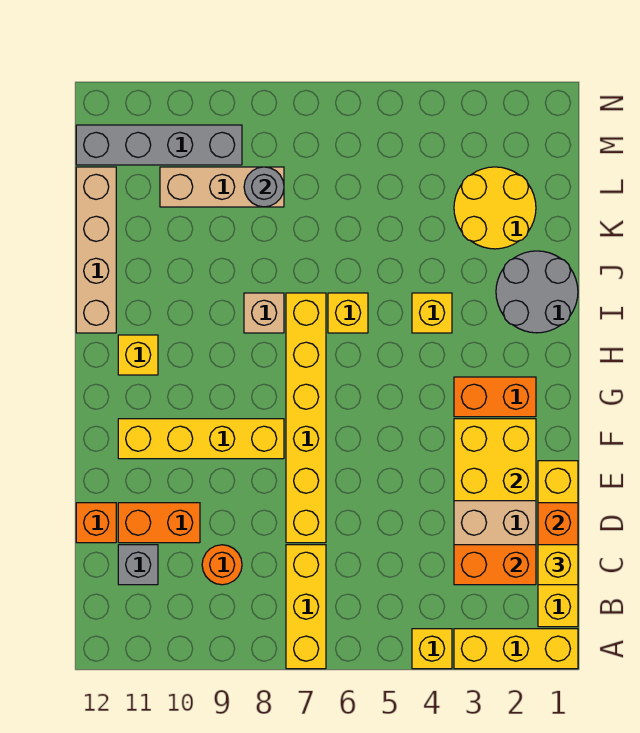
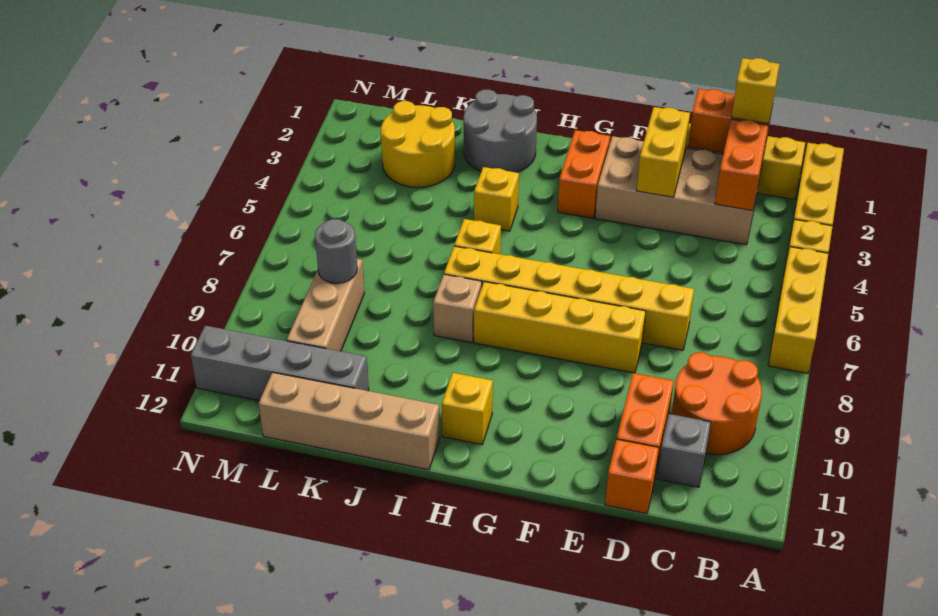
yellow 1x3 brick [286,545,326,669] -> yellow 1x3 brick turned to [768,247,828,373]
orange 1x1 round brick [202,545,242,585] -> orange 2x2 round brick [672,352,762,455]
yellow 2x2 brick [454,419,536,501] -> yellow 1x2 brick [637,107,690,197]
yellow 1x4 brick [118,419,284,459] -> yellow 1x4 brick turned to [474,282,646,373]
grey 1x4 brick [76,125,242,165] -> grey 1x4 brick turned to [191,326,369,401]

